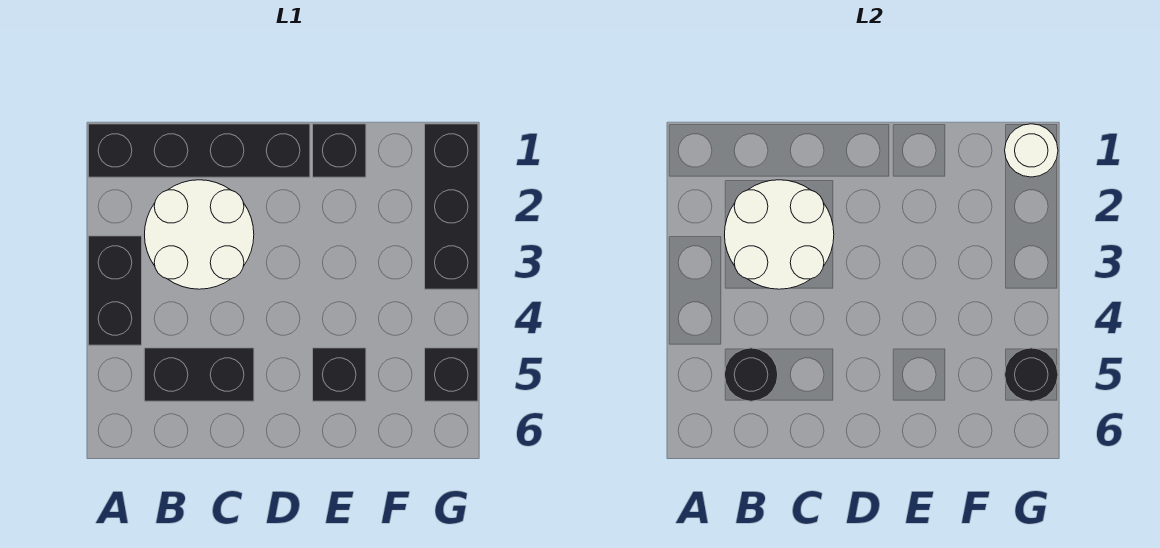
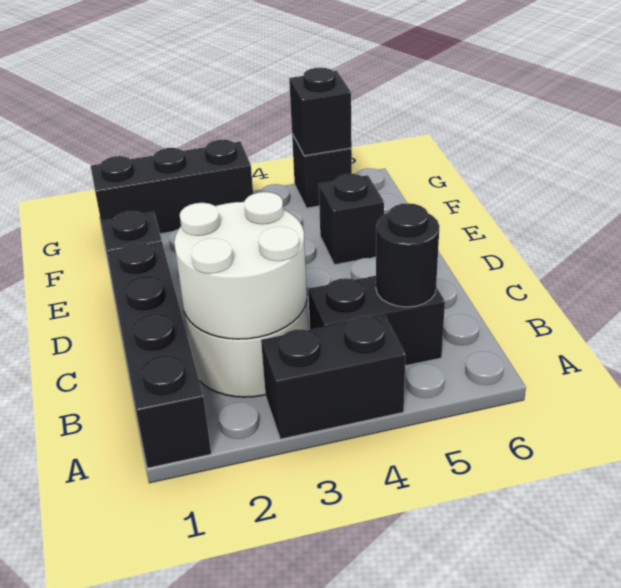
black 1x2 brick [144,348,254,401] -> black 1x2 brick turned to [308,276,445,366]
white 1x1 round brick [1005,124,1058,177] -> none
black 1x1 round brick [1005,348,1058,401] -> black 1x1 brick [289,68,352,156]

